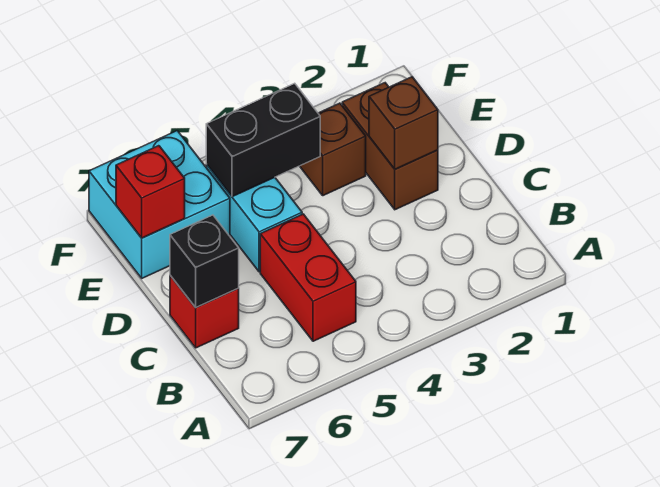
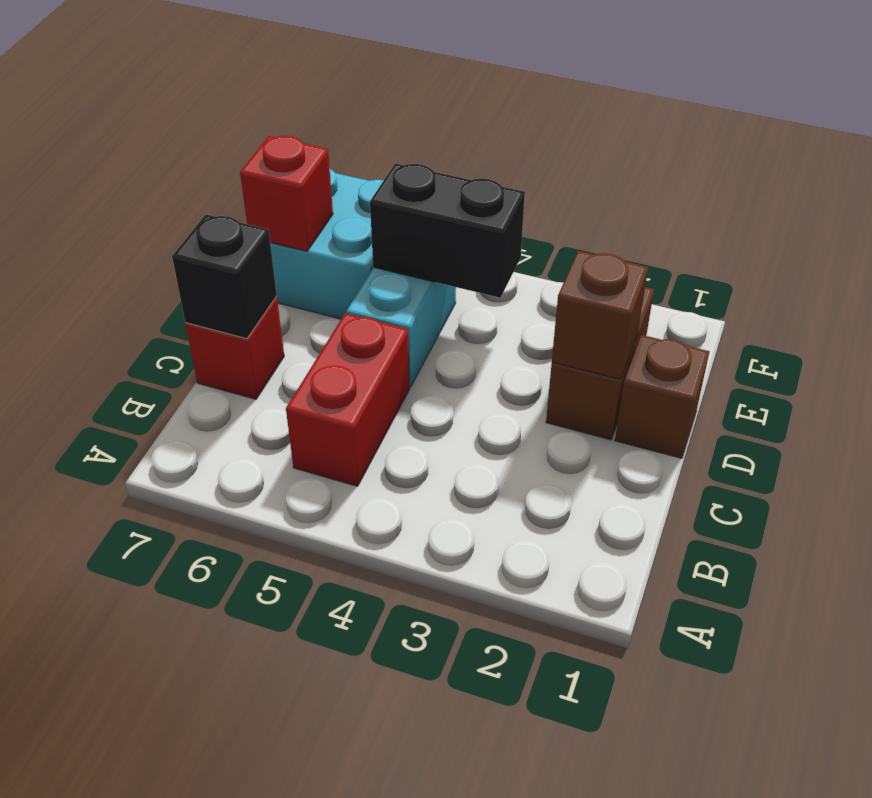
brown 1x1 brick [300,103,366,196] -> brown 1x1 brick moved to [615,335,710,458]

